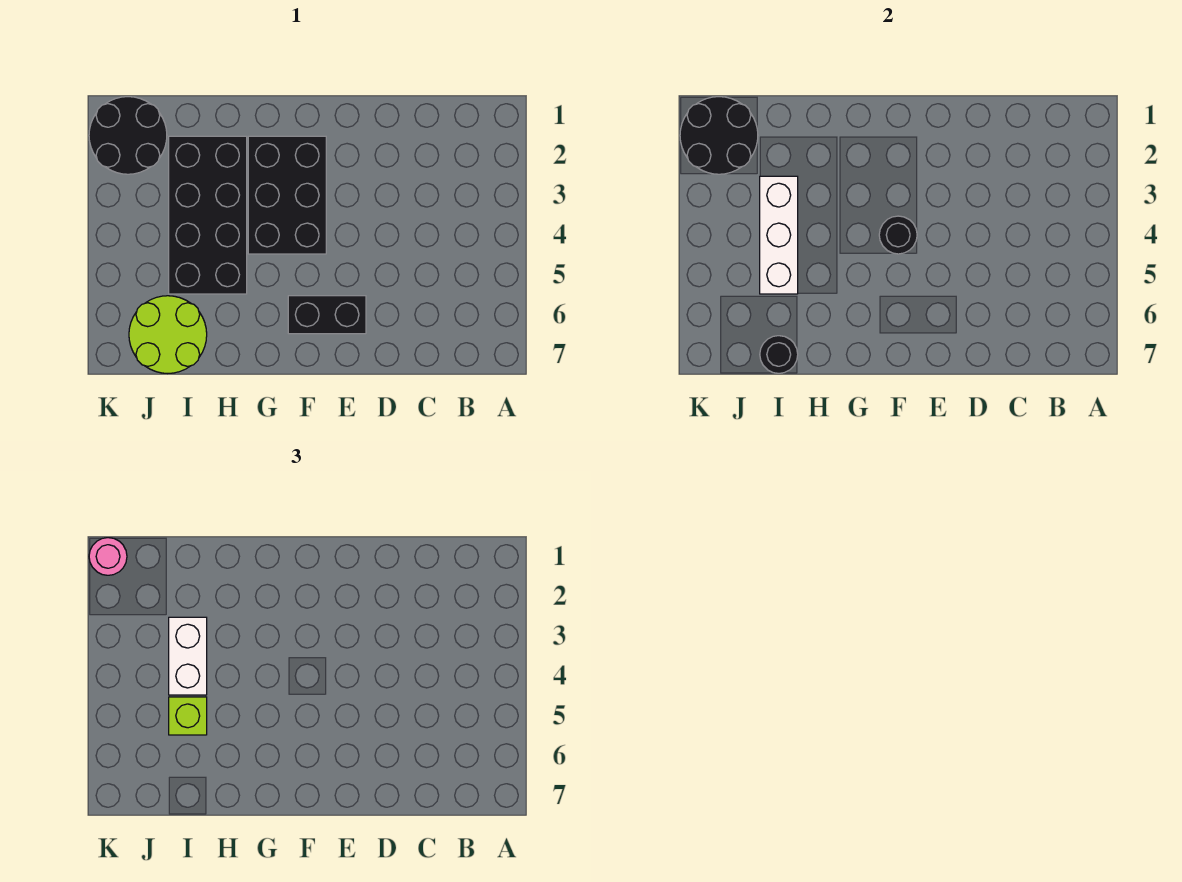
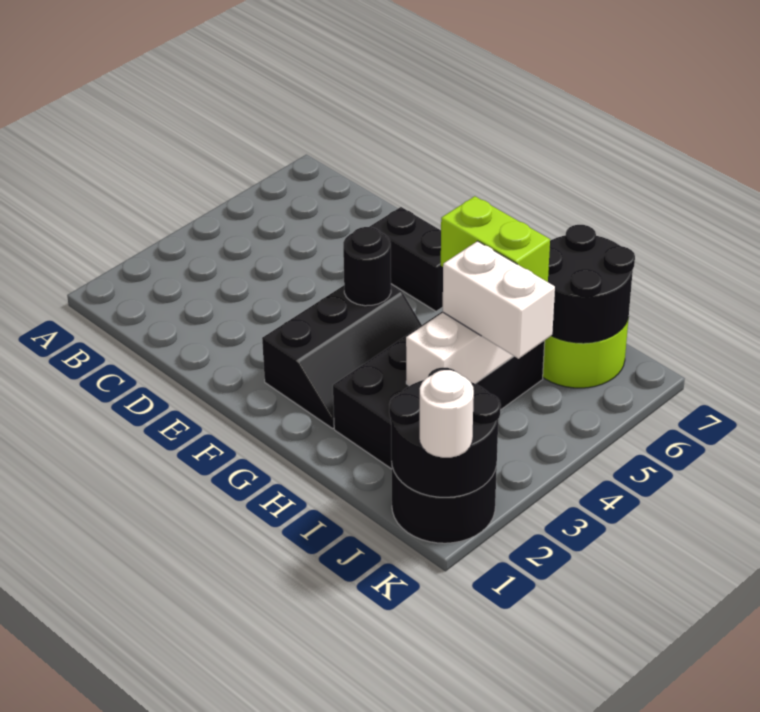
black 2x3 brick [248,136,326,254] -> black 2x3 slope [262,285,422,428]
white 1x2 brick [169,617,207,695] -> white 1x2 brick turned to [443,241,555,359]
lime 1x1 brick [169,697,207,735] -> lime 1x2 brick [441,196,550,282]
black 1x1 round brick [760,336,798,373] -> black 2x2 round brick [548,225,635,343]
pink 1x1 round brick [89,538,127,575] -> white 1x1 round brick [420,370,474,458]

